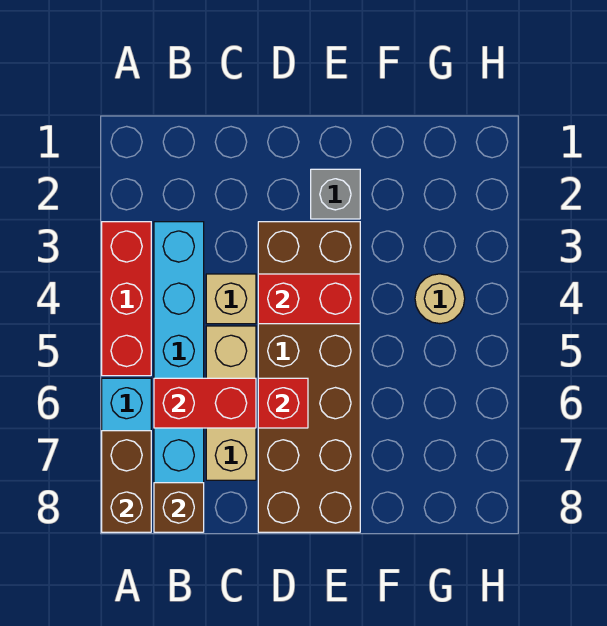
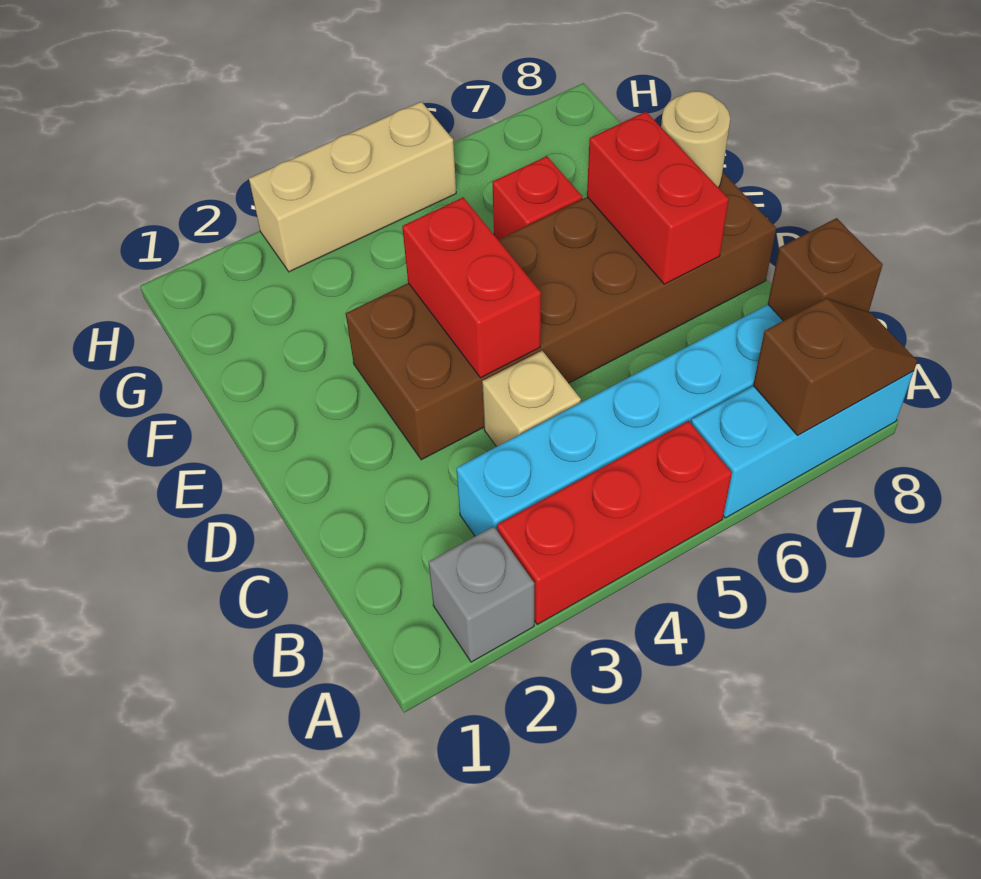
brown 1x2 brick [102,431,151,532] -> brown 1x2 slope [753,298,917,435]
red 1x2 brick [154,378,256,428] -> red 1x2 brick moved to [587,112,729,284]
tan 1x3 brick [206,326,256,480] -> tan 1x3 brick moved to [249,102,456,272]
red 1x1 brick [258,378,308,428] -> red 1x1 brick moved to [492,156,582,240]
grey 1x1 brick [311,169,360,219] -> grey 1x1 brick moved to [429,526,534,662]
tan 1x1 round brick [415,274,465,324] -> tan 1x1 round brick moved to [661,91,730,187]

